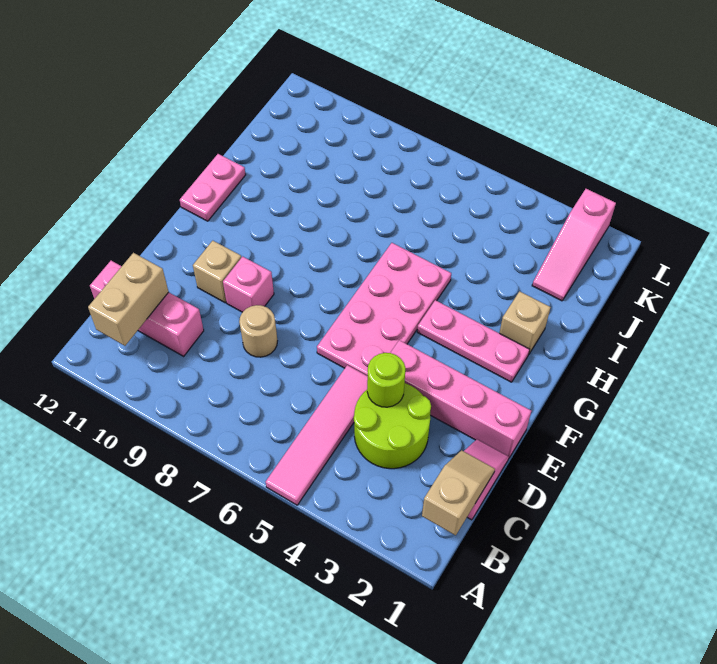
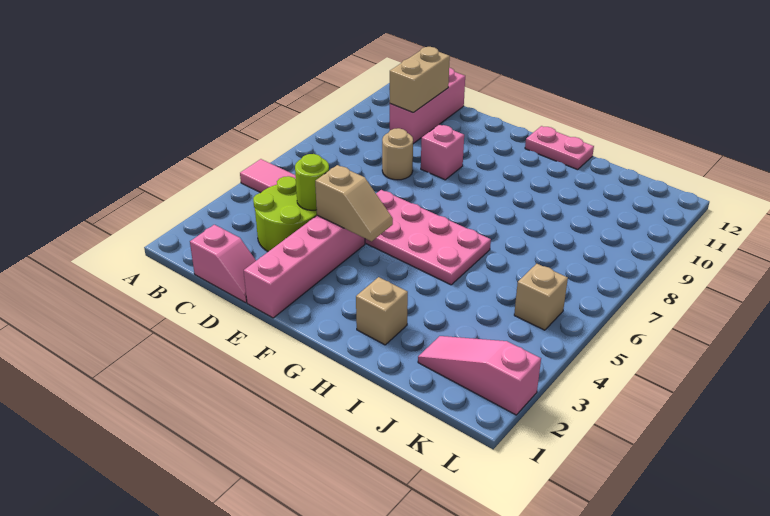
tan 1x2 slope [422,450,495,535] -> tan 1x2 slope moved to [315,165,393,241]
tan 1x2 brick [88,253,169,346] -> tan 1x2 brick turned to [389,47,450,113]
tan 1x1 brick [193,241,241,303] -> tan 1x1 brick moved to [514,264,568,330]
pink 1x3 plate [417,300,530,382] -> none

